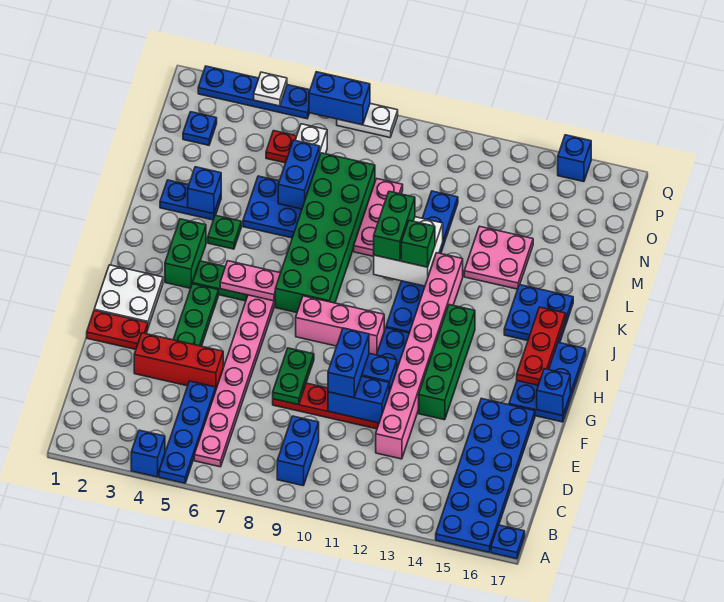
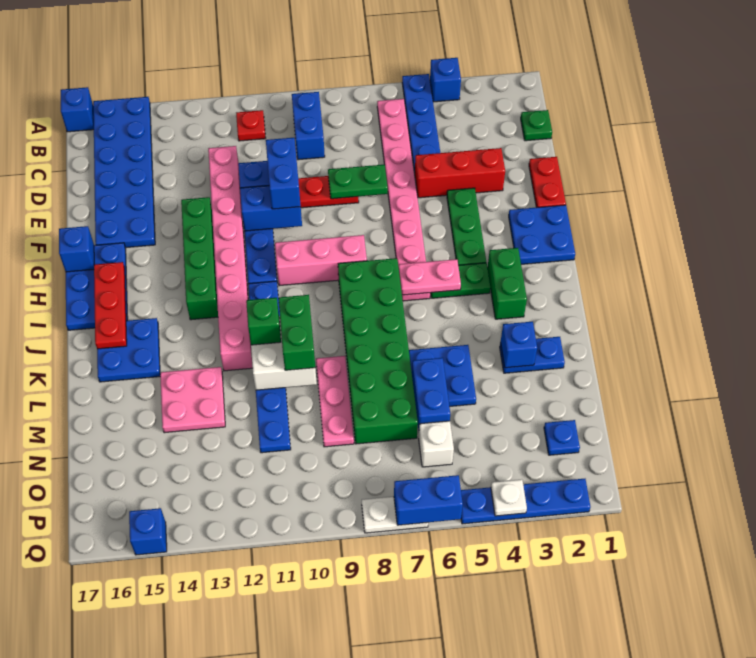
blue 1x1 plate [491,525,525,559] -> blue 1x1 brick [61,87,94,132]
green 1x2 plate [273,348,314,405] -> green 1x2 plate turned to [328,165,388,199]
red 1x2 plate [87,311,148,349] -> red 1x2 plate turned to [529,157,566,207]
white 2x2 plate [94,265,163,327] -> blue 2x2 plate [509,205,575,264]
green 1x1 plate [208,215,241,249] -> green 1x1 plate moved to [521,110,552,141]
red 1x1 plate [266,131,297,163] -> red 1x1 plate moved to [236,110,265,141]

